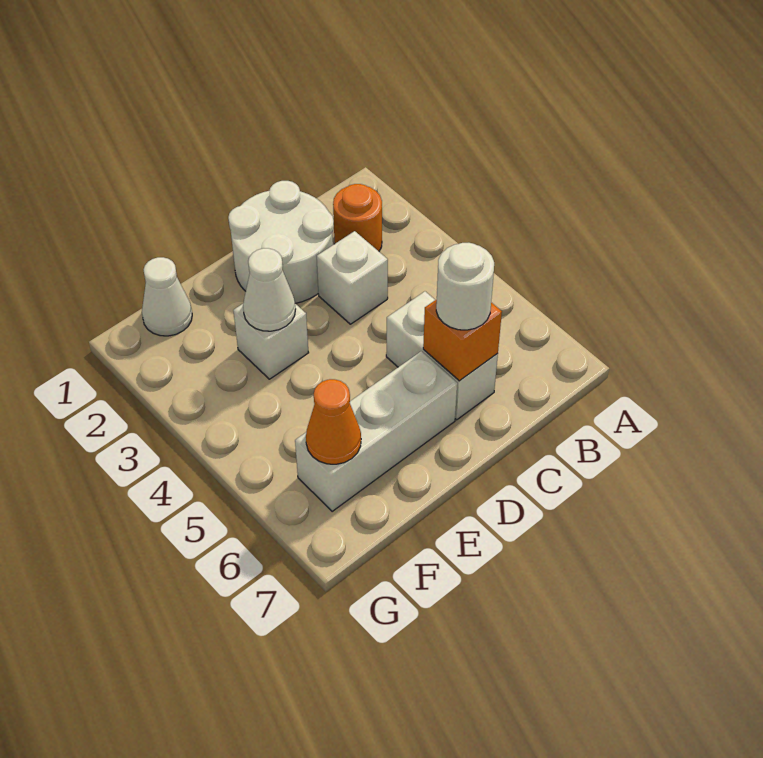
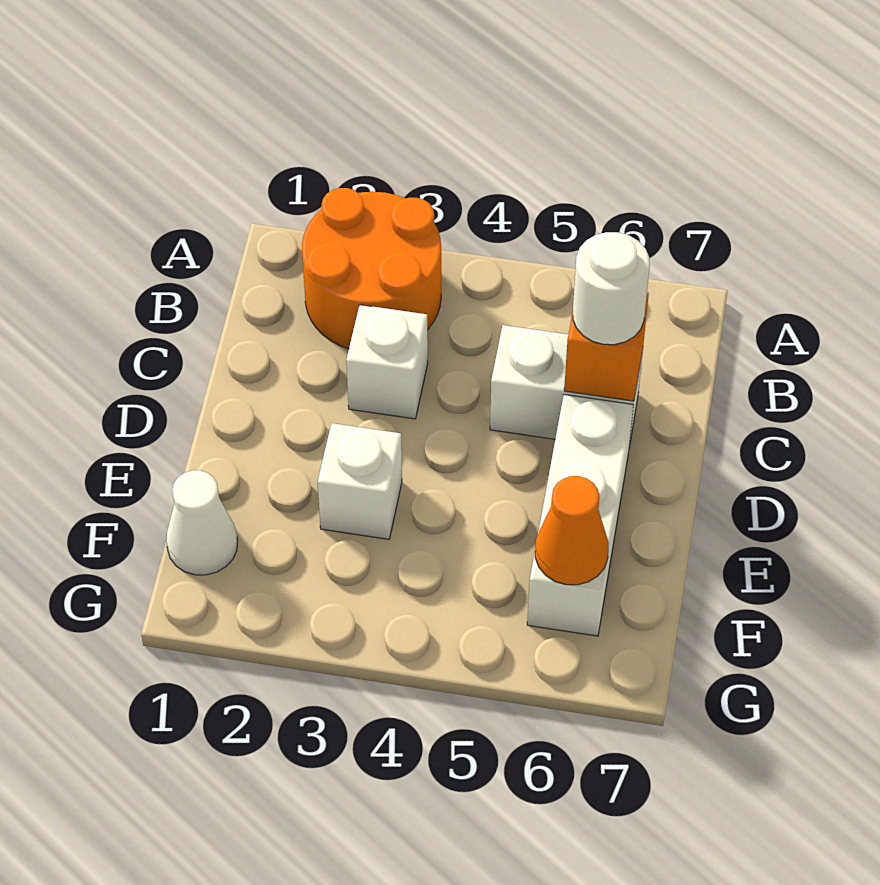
orange 1x1 round brick [333,184,382,251] -> orange 2x2 round brick [302,188,441,349]
white 2x2 round brick [228,181,334,303] -> none
white 1x1 cone [243,248,295,331] -> none

